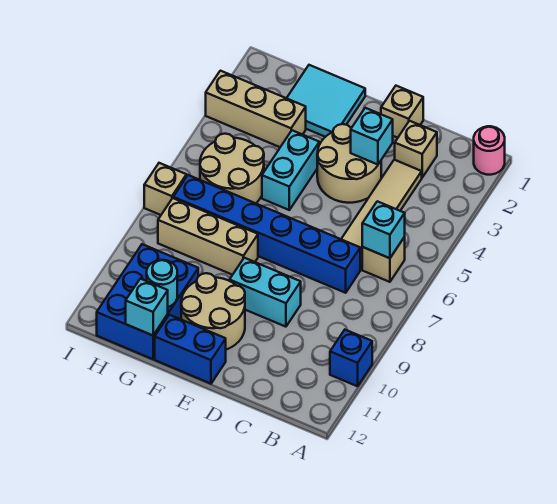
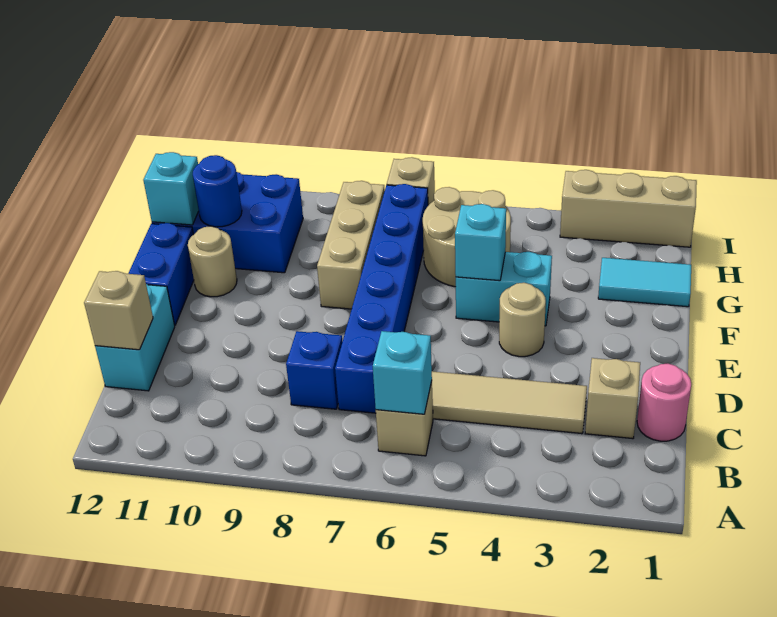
pink 1x1 round brick [474,126,505,175] -> pink 1x1 round brick moved to [637,363,691,441]
blue 1x1 brick [330,330,372,386] -> blue 1x1 brick moved to [286,331,343,409]
tan 1x1 brick [381,86,423,138] -> tan 1x1 brick moved to [84,271,153,350]
tan 2x2 round brick [317,124,381,203] -> tan 1x1 round brick [499,283,546,357]
cyan 1x1 brick [351,108,393,165] -> cyan 1x1 brick moved to [455,204,506,281]
cyan 1x2 brick [230,258,301,327] -> cyan 1x2 brick moved to [95,284,175,391]
tan 2x2 round brick [181,273,245,350] -> tan 1x1 round brick [188,226,237,297]
cyan 2x2 tile [287,65,365,137] -> cyan 1x2 tile [598,258,691,307]
tan 1x3 brick [206,71,306,147] -> tan 1x3 brick turned to [560,170,697,247]
cyan 1x1 round brick [147,260,177,307] -> blue 1x1 round brick [193,155,242,227]

